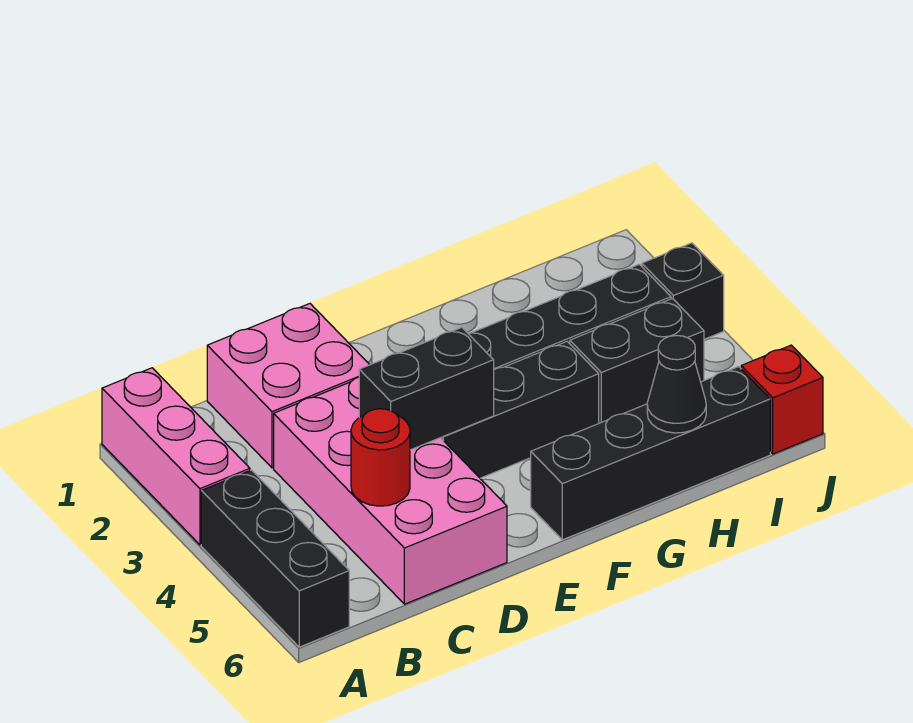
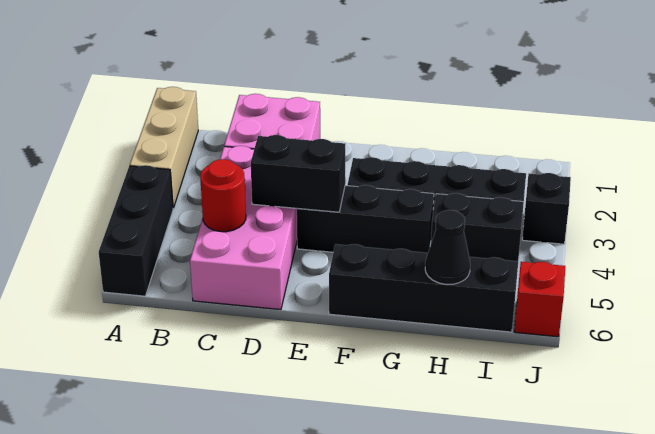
pink 1x3 brick [102,368,250,545] -> tan 1x3 brick [130,87,198,208]

